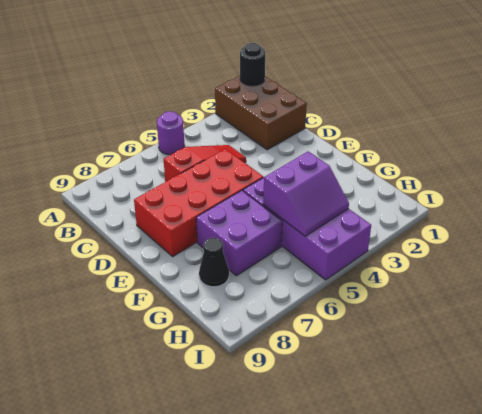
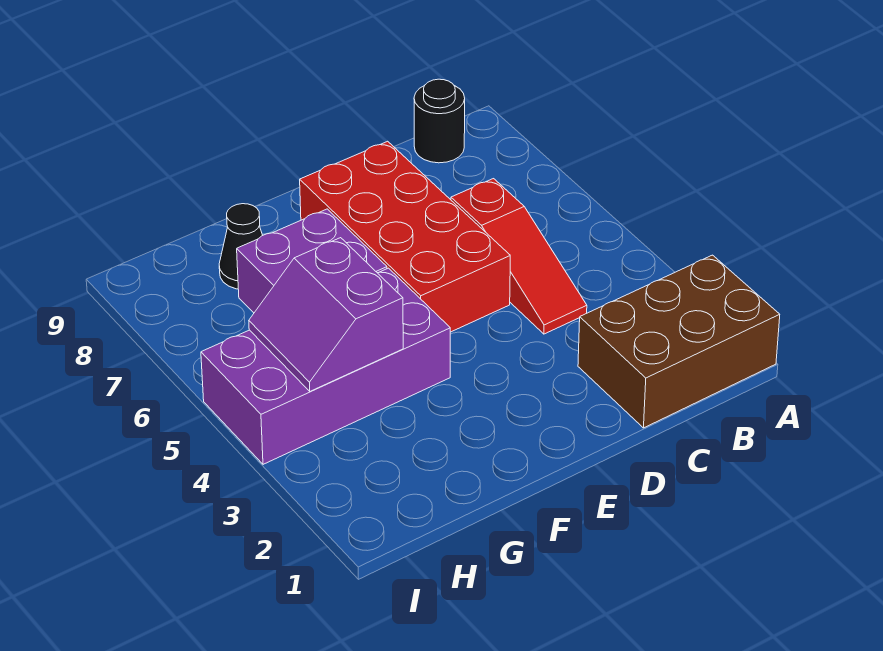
black 1x1 round brick [240,43,265,86] -> black 1x1 round brick moved to [414,79,465,163]
purple 1x1 round brick [157,111,185,155] -> none

